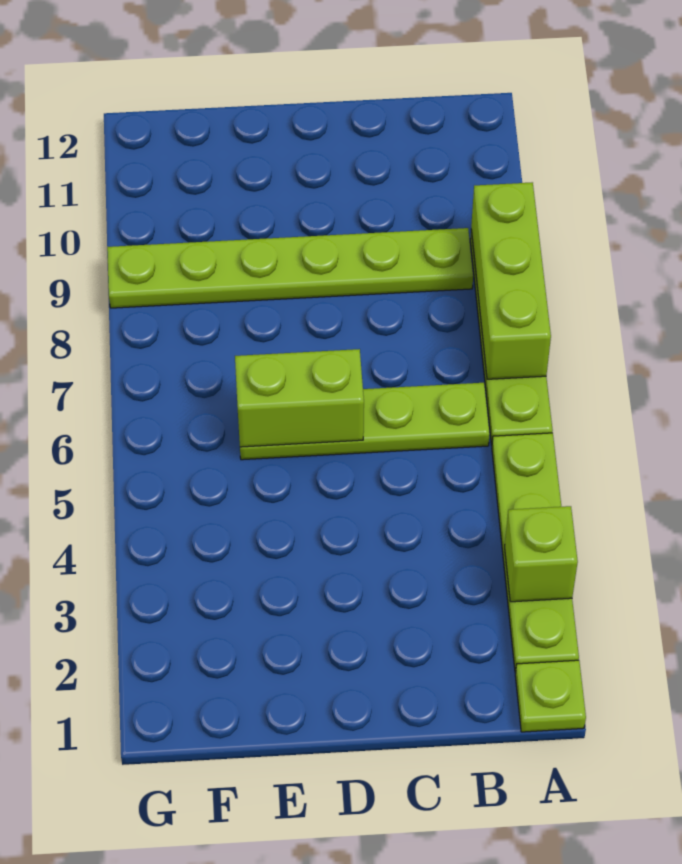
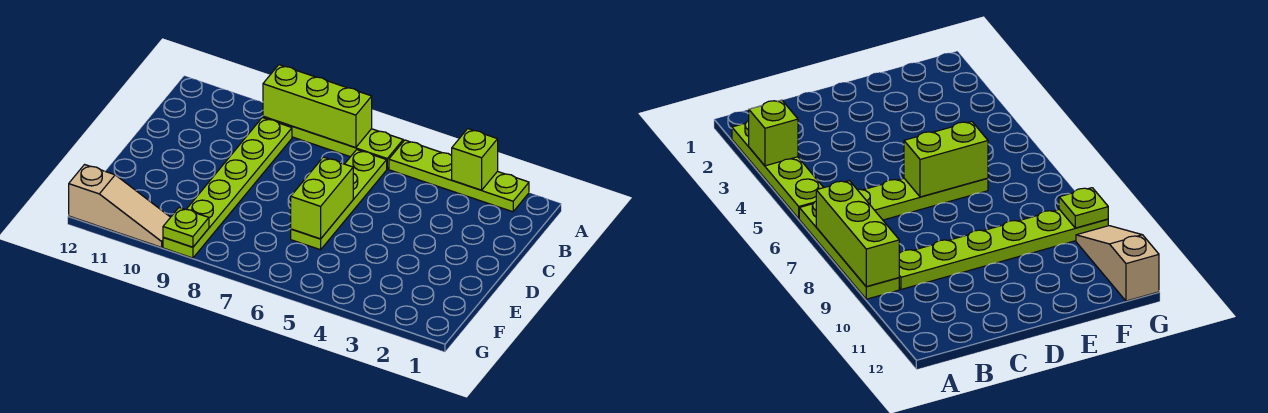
lime 1x1 plate [515,660,586,732] -> lime 1x1 plate moved to [163,208,209,247]
none -> tan 1x3 slope [69,165,170,247]

